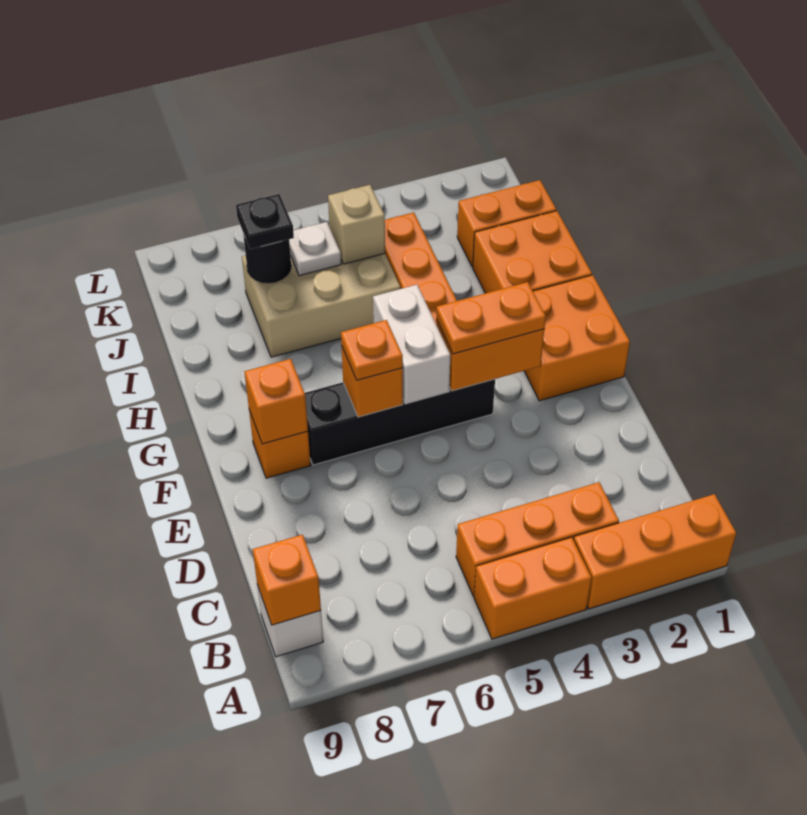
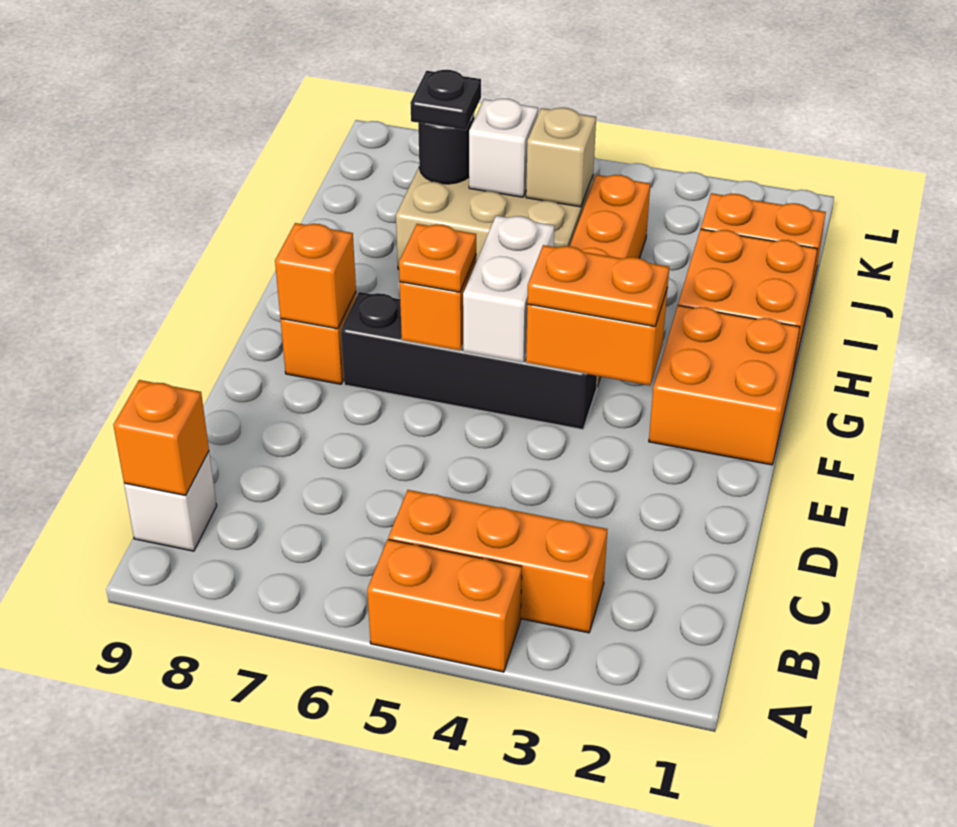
orange 1x3 brick [574,494,736,609] -> none
white 1x1 plate [289,222,341,276] -> white 1x1 brick [469,99,538,197]

